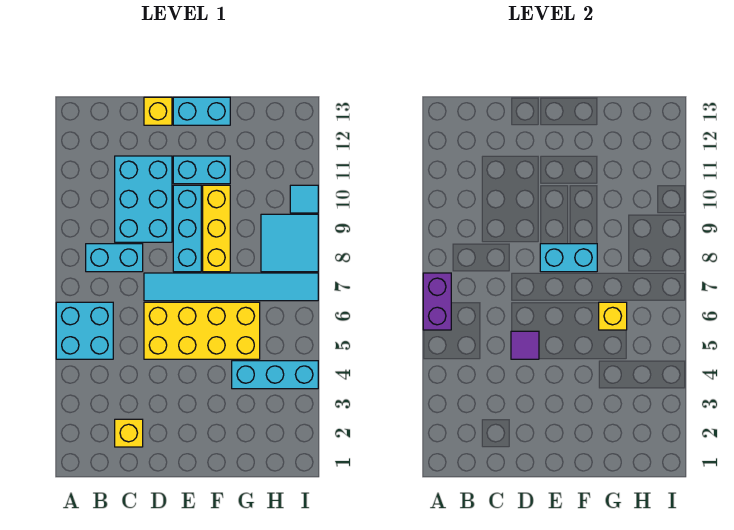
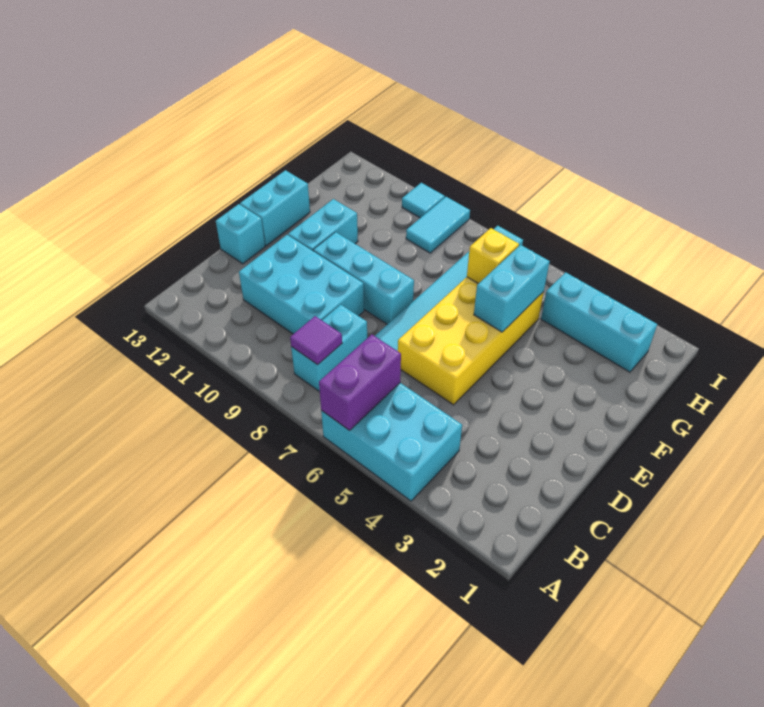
cyan 2x2 brick [56,302,113,359] -> cyan 2x3 brick [321,383,462,501]
purple 1x2 brick [423,273,451,330] -> purple 1x2 brick turned to [319,335,401,430]
yellow 1x1 brick [115,419,143,447] -> none
purple 1x1 tile [511,331,539,359] -> purple 1x1 tile moved to [290,316,342,365]
yellow 1x1 brick [144,97,172,125] -> cyan 1x1 brick [216,204,265,264]
cyan 1x2 brick [540,244,597,272] -> cyan 1x2 brick moved to [474,245,550,332]
yellow 1x3 brick [203,185,230,272] -> none
cyan 1x3 brick [232,361,318,389] -> cyan 1x3 brick turned to [541,272,657,372]
cyan 2x2 tile [261,214,318,272] -> cyan 1x2 tile [406,197,470,253]

